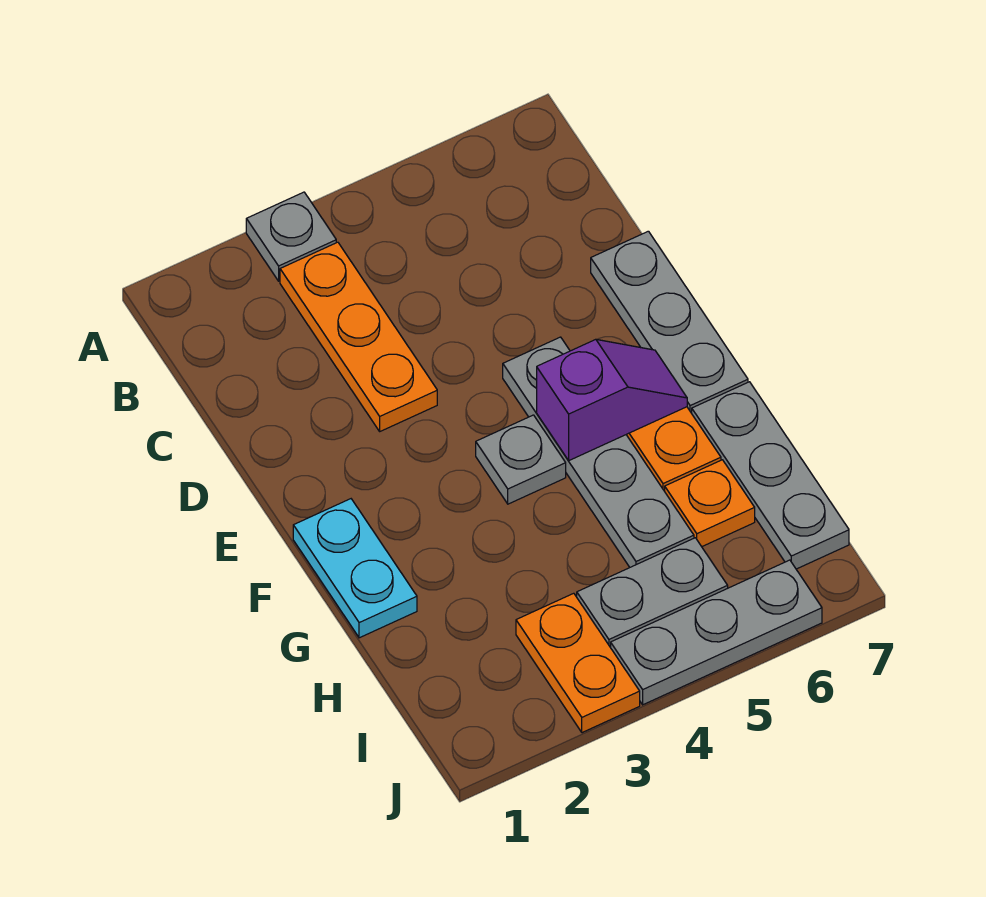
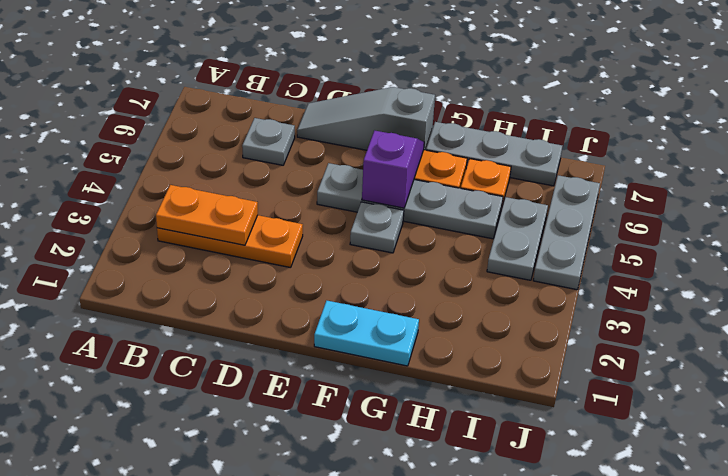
grey 1x1 plate [246,192,336,281] -> grey 1x1 plate moved to [242,118,295,165]
grey 1x3 plate [591,231,748,413] -> grey 1x3 slope [297,87,435,150]
orange 1x2 plate [516,593,640,733] -> orange 1x2 plate moved to [156,185,258,245]

